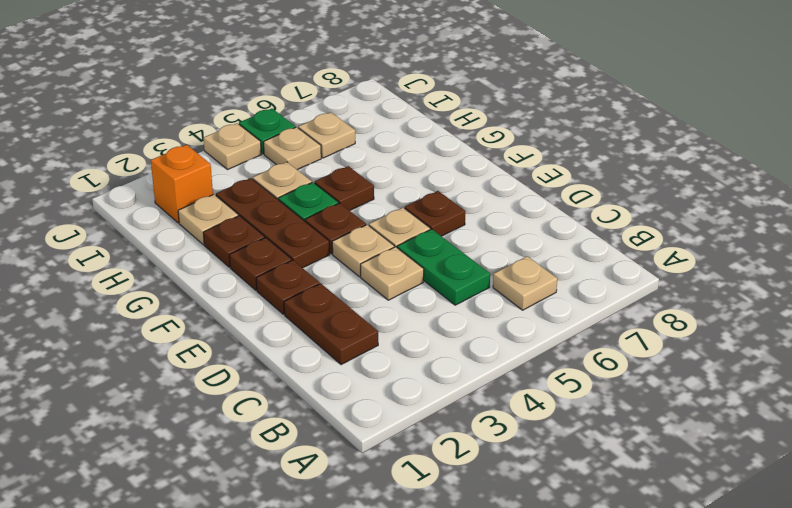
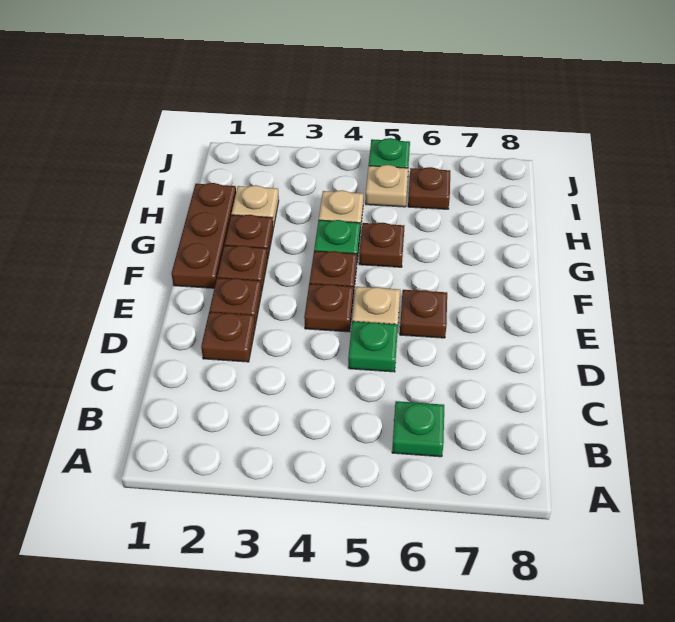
tan 1x1 plate [493,256,557,310] -> green 1x1 plate [392,401,444,457]
brown 1x2 plate [284,284,378,365] -> brown 1x1 plate [201,312,255,362]
green 1x2 plate [397,229,490,305] -> green 1x1 plate [348,321,398,372]
tan 1x1 plate [361,247,424,300] -> none
tan 1x1 plate [332,225,394,277] -> brown 1x1 plate [304,284,354,332]
brown 1x3 plate [216,178,330,268] -> brown 1x3 plate moved to [171,183,236,288]
orange 1x1 brick [151,145,213,223] -> none
tan 1x1 plate [298,112,355,158] -> brown 1x1 plate [408,167,450,209]
tan 1x1 plate [204,123,261,169] -> none

